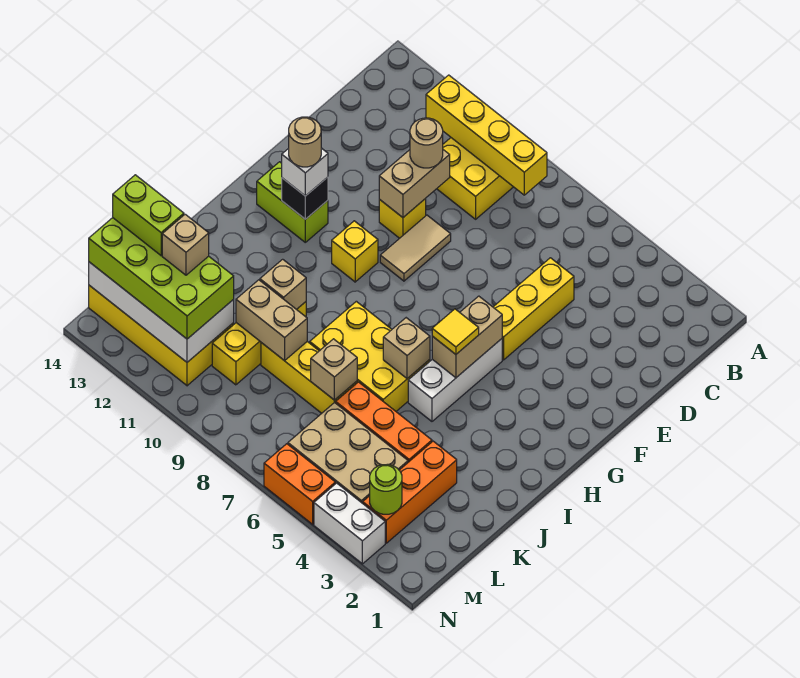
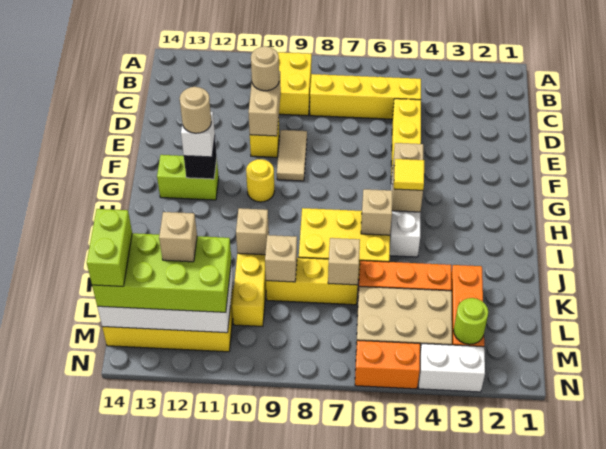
yellow 1x4 brick [426,75,547,195] -> yellow 1x4 brick moved to [310,74,421,119]
yellow 1x1 brick [332,221,378,282] -> yellow 1x1 round brick [246,159,275,202]
tan 1x2 brick [236,280,307,361] -> tan 1x1 brick [265,235,297,282]
lime 1x2 brick [113,175,184,256] -> lime 1x2 brick turned to [87,209,132,286]

